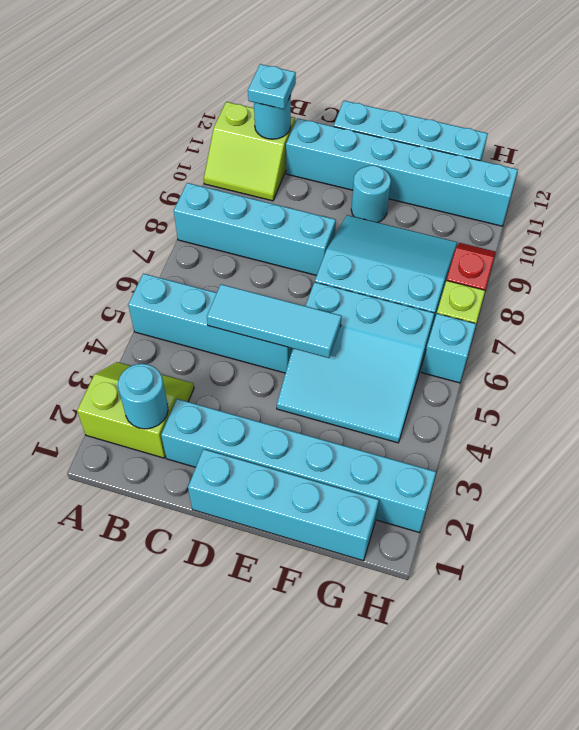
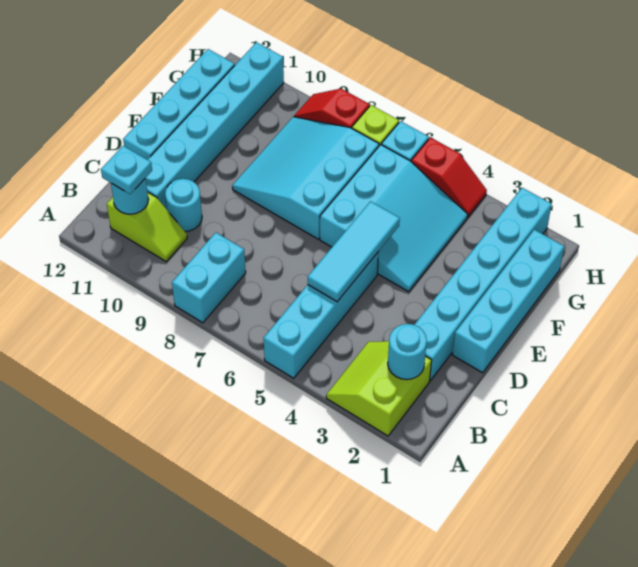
cyan 1x4 brick [174,183,336,275] -> cyan 1x2 brick [172,233,246,323]
lime 2x2 slope [204,102,295,201] -> lime 1x2 slope [107,192,187,262]
cyan 1x1 round brick [351,166,391,223] -> cyan 1x1 round brick moved to [165,179,202,231]
none -> red 1x2 slope [411,137,487,217]

